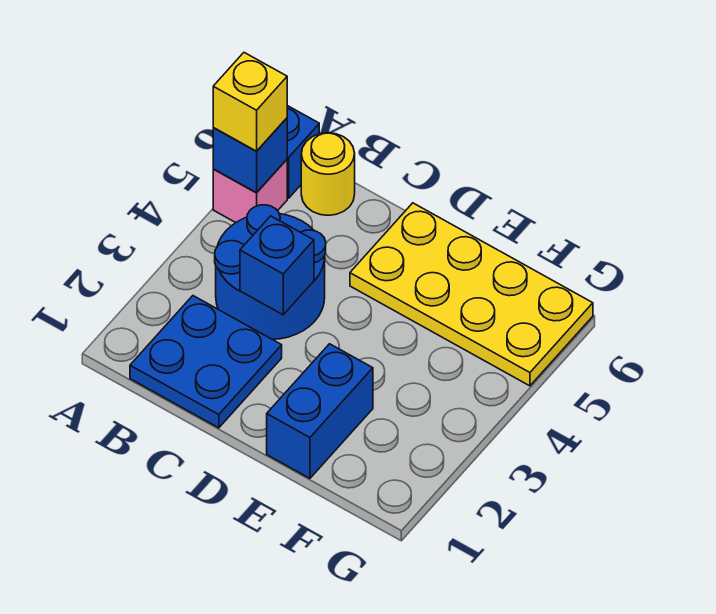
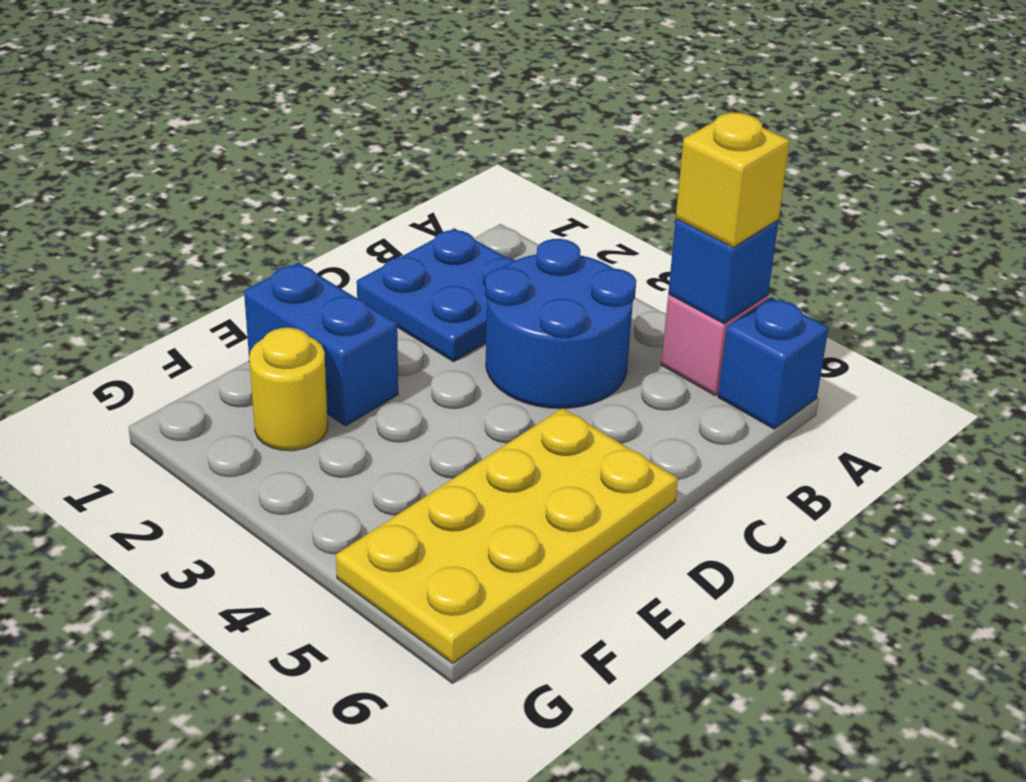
yellow 1x1 round brick [301,133,355,215] -> yellow 1x1 round brick moved to [249,328,328,451]
blue 1x1 brick [240,216,314,315] -> none

